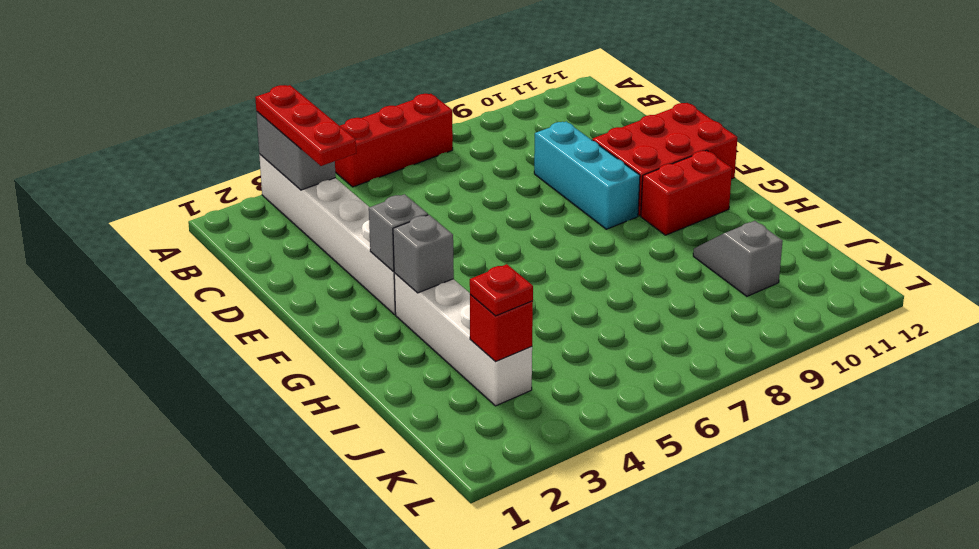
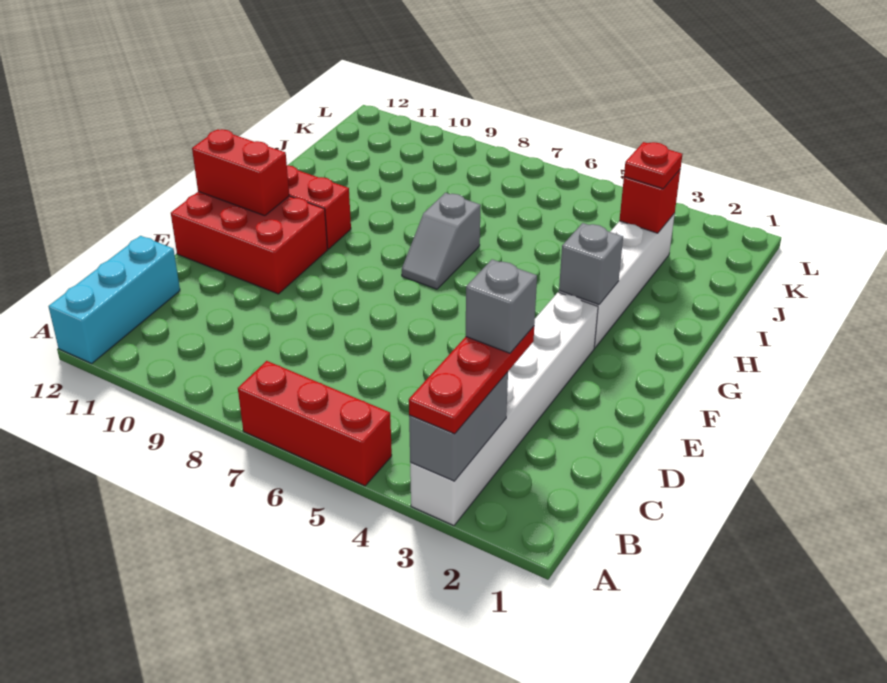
cyan 1x3 brick [534,122,640,229] -> cyan 1x3 brick moved to [48,236,180,363]
grey 1x1 brick [369,194,428,271] -> grey 1x1 brick moved to [466,259,537,353]
none -> red 1x2 brick [192,129,289,216]
grey 1x2 slope [693,221,783,296] -> grey 1x2 slope moved to [402,193,481,289]

